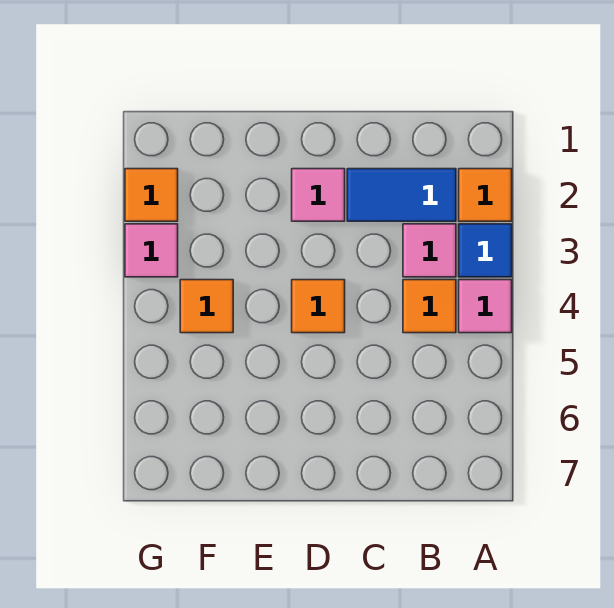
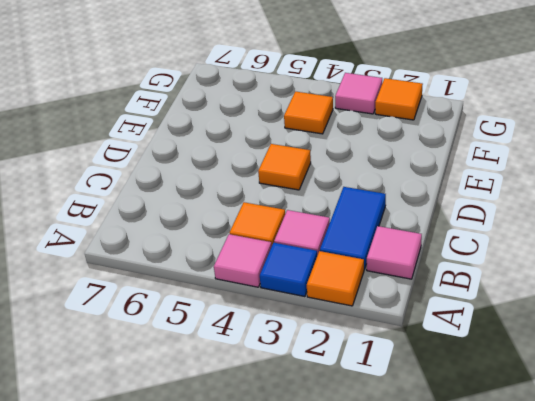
pink 1x1 tile [292,169,345,221] -> pink 1x1 tile moved to [367,226,422,279]

